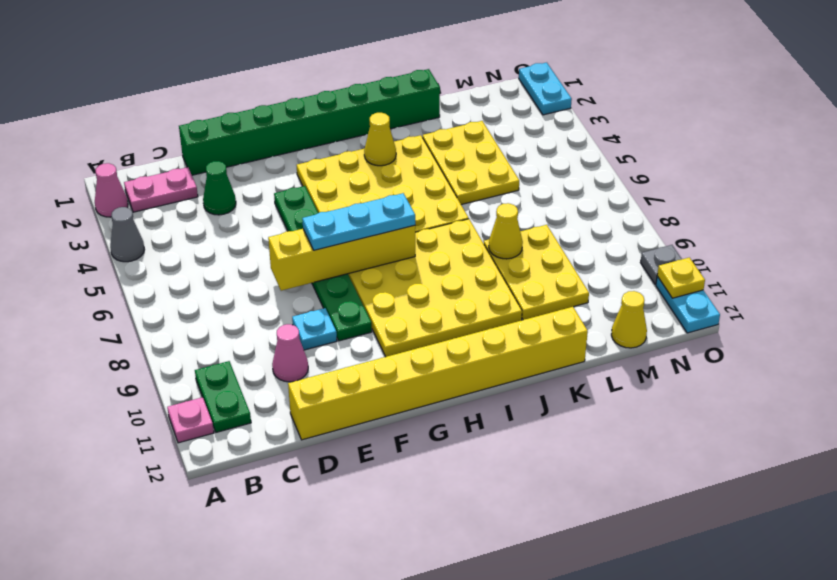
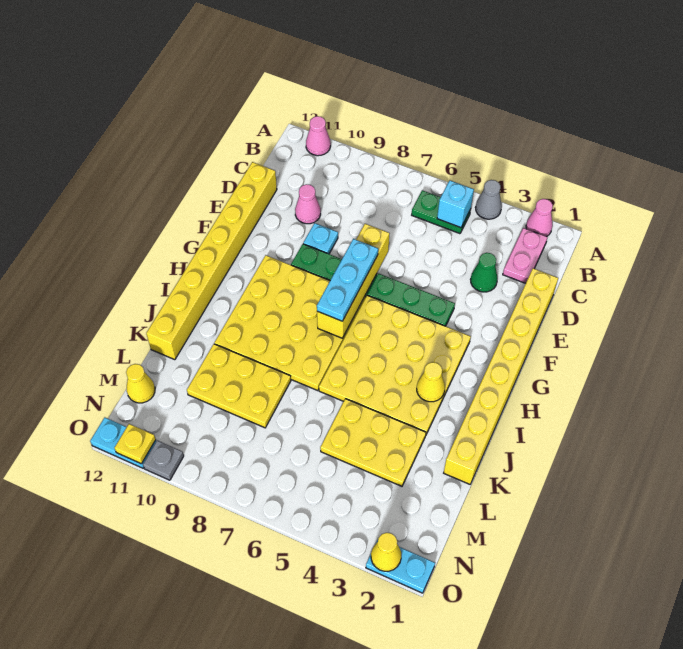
pink 1x1 plate [167,397,214,443] -> pink 1x1 cone [306,116,331,156]
none -> cyan 1x1 brick [437,181,474,228]
green 1x2 plate [195,361,251,432] -> green 1x2 plate moved to [412,190,471,234]
green 1x8 brick [179,69,440,175] -> yellow 1x8 brick [444,268,558,484]
yellow 1x1 cone [489,203,523,259] -> yellow 1x1 cone moved to [371,533,401,571]

